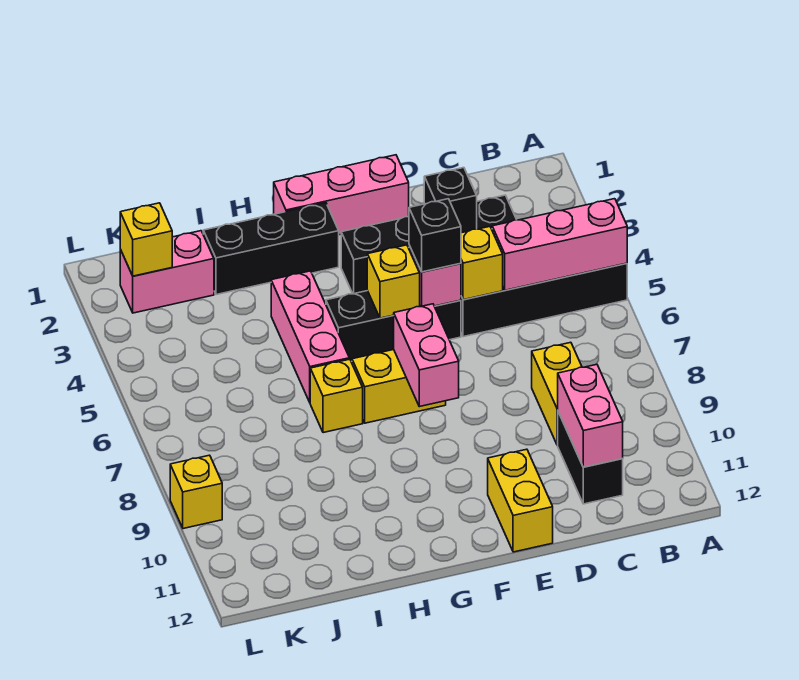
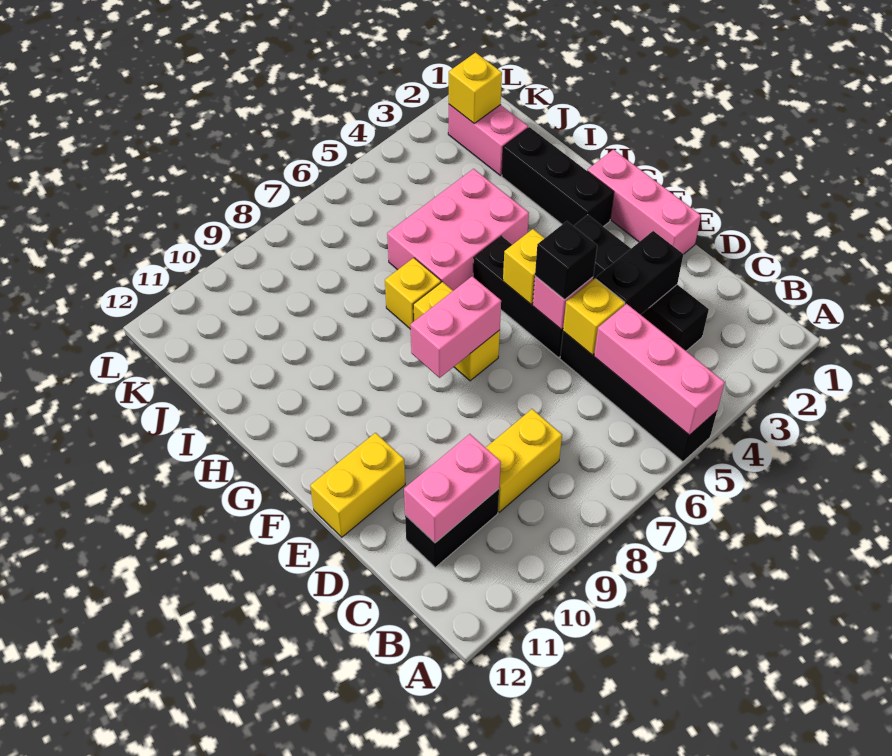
black 1x1 brick [424,168,477,233] -> black 1x2 brick [596,231,683,315]
pink 1x3 brick [271,271,349,402] -> pink 2x3 brick [387,169,529,291]
yellow 1x1 brick [170,455,222,529] -> none

